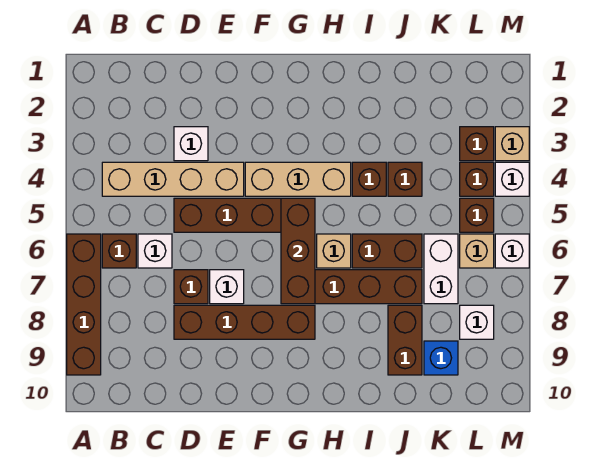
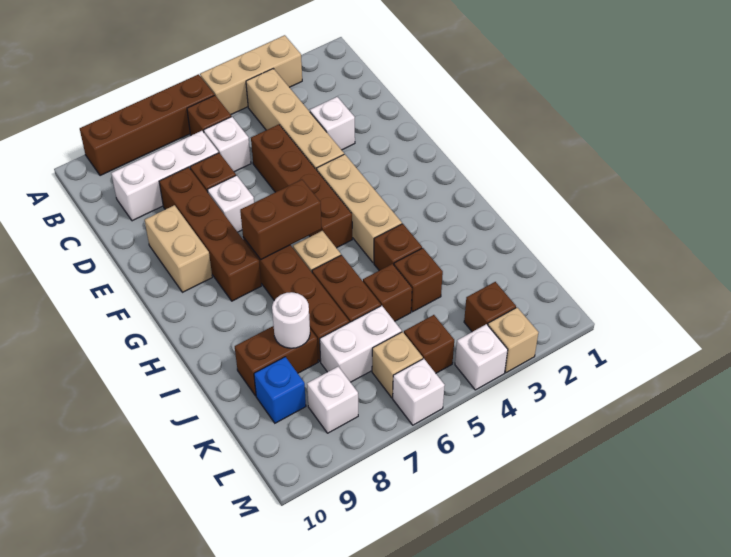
none -> tan 1x3 brick [200,35,302,114]
none -> white 1x3 brick [111,131,218,221]
none -> tan 1x2 brick [145,205,212,292]
brown 1x3 brick [281,198,315,304] -> brown 1x2 brick [240,180,322,260]
none -> white 1x1 round brick [272,292,310,348]
brown 1x1 brick [460,162,494,196] -> brown 1x1 brick moved to [363,264,412,321]

